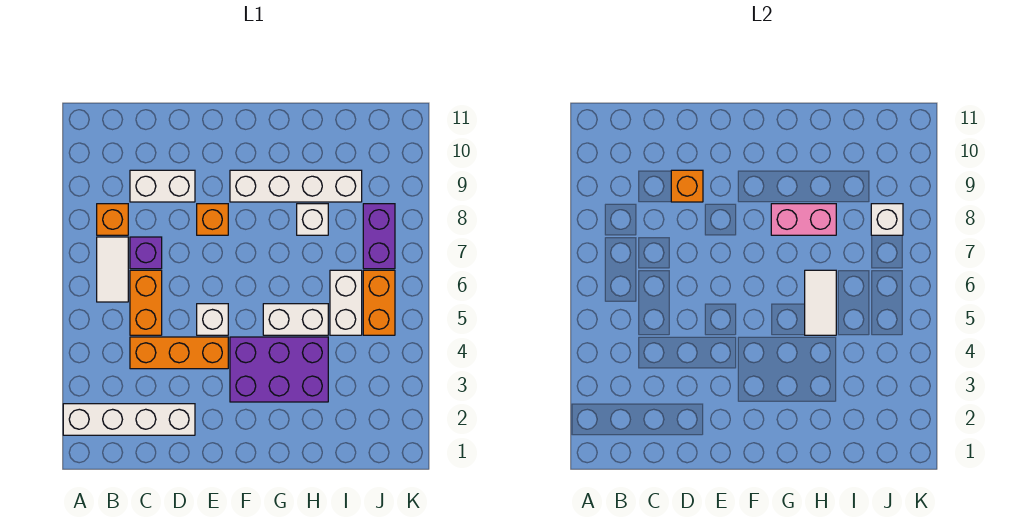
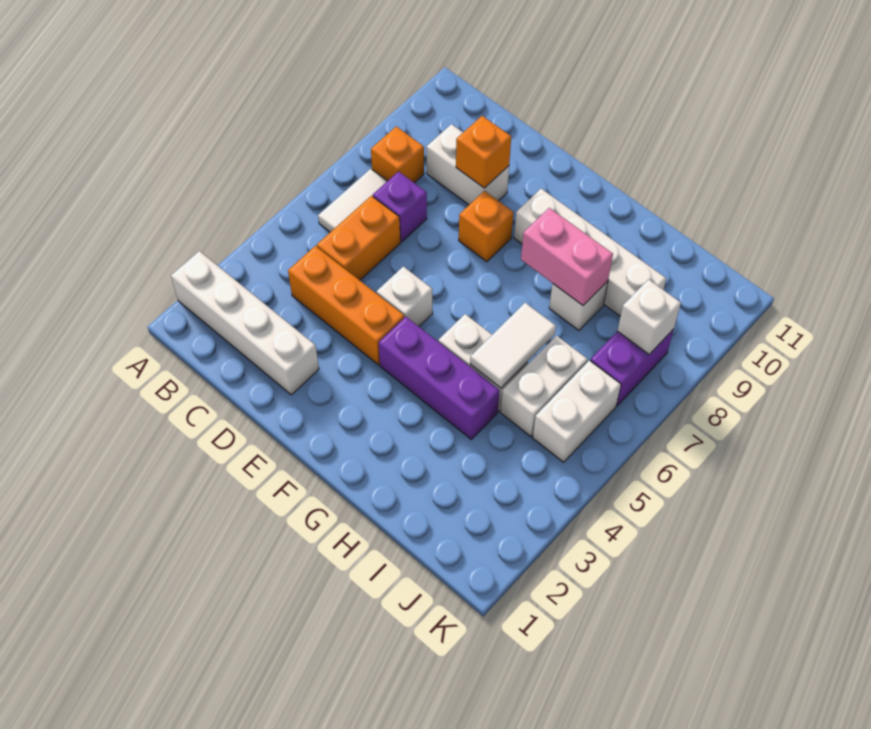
purple 2x3 brick [230,337,328,402] -> purple 1x3 brick [379,317,500,439]
orange 1x2 brick [363,270,395,335] -> white 1x2 brick [533,360,621,462]

